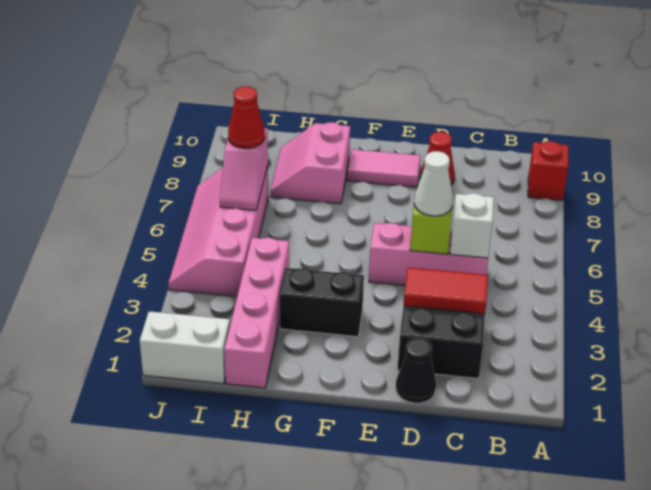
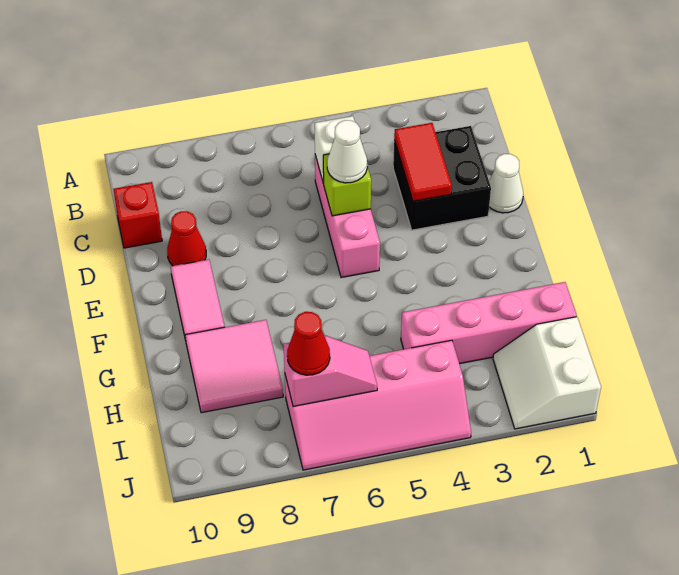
red 1x1 brick [528,141,568,200] -> red 1x1 brick moved to [114,182,162,248]
black 1x1 cone [396,338,436,403] -> white 1x1 cone [489,154,523,213]
black 1x2 brick [280,268,364,337] -> none
pink 2x2 slope [270,122,350,204] -> pink 2x2 tile [185,320,283,413]

